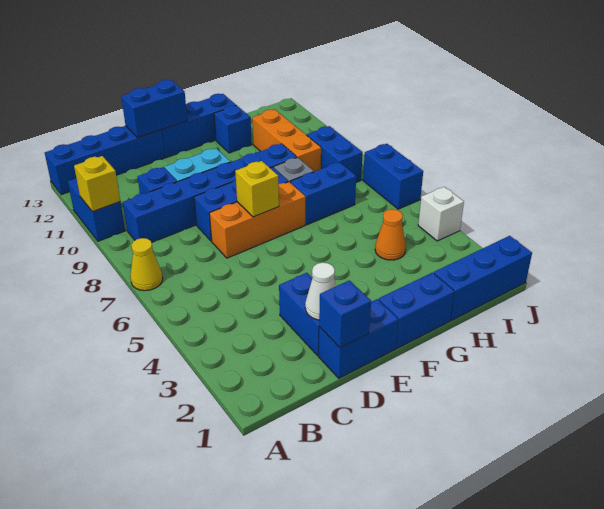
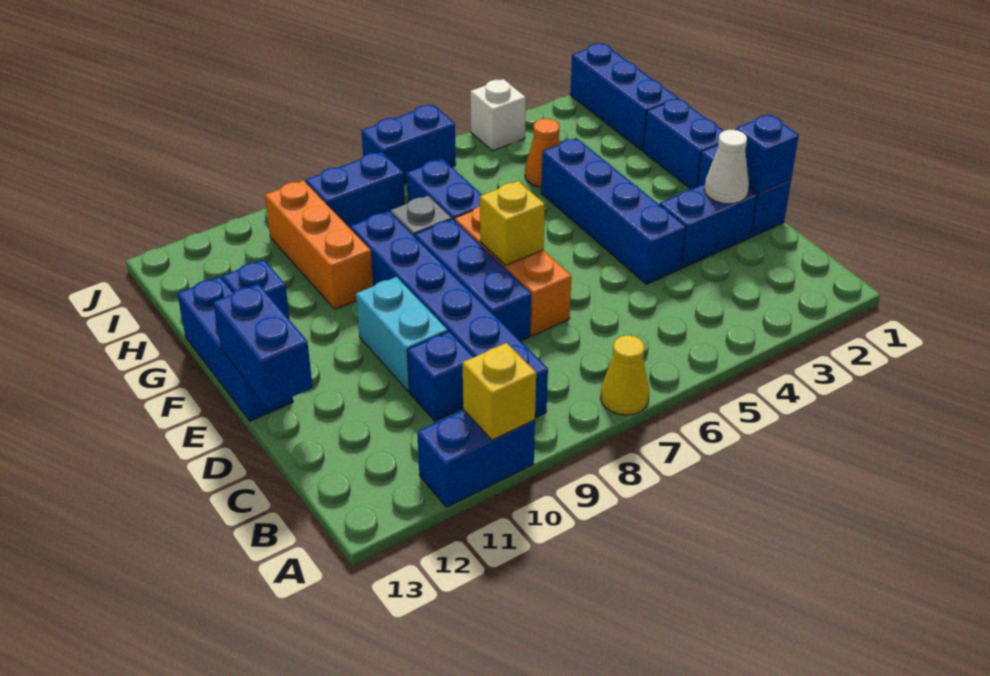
blue 1x4 brick [45,126,165,195] -> blue 1x4 brick moved to [541,138,686,284]
orange 1x3 brick [252,110,321,172] -> orange 1x3 brick turned to [265,180,373,309]

